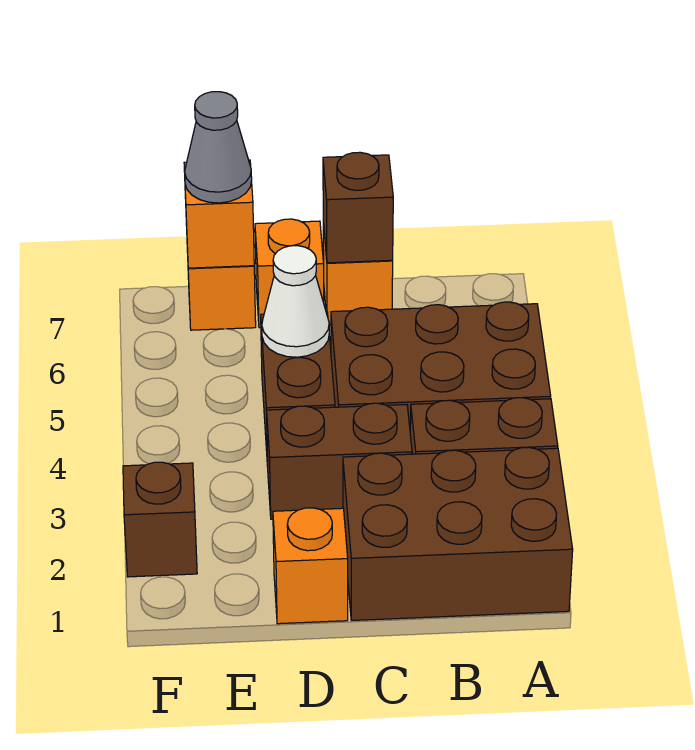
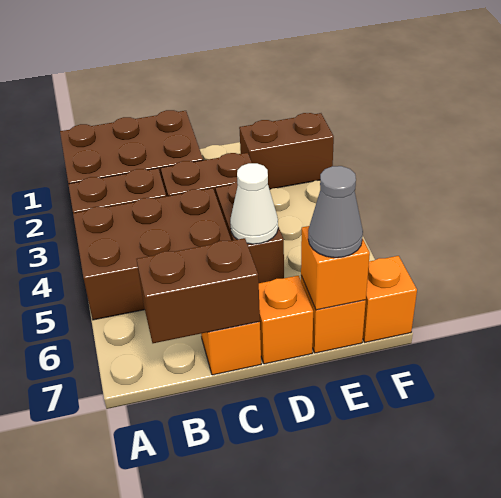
brown 1x1 brick [323,152,393,263] -> brown 1x2 brick [137,238,260,343]
orange 1x1 brick [273,508,348,624] -> orange 1x1 brick moved to [363,256,417,342]
brown 1x1 brick [123,462,197,577] -> brown 1x2 brick [239,113,334,189]

